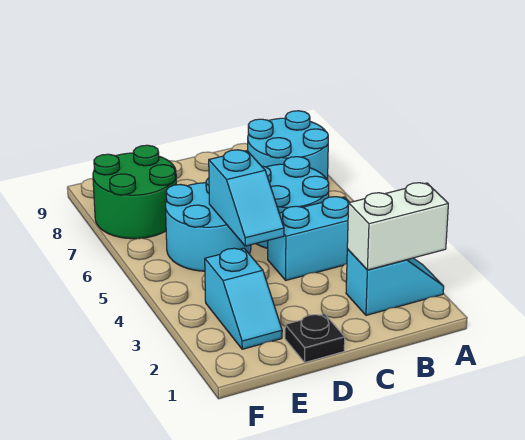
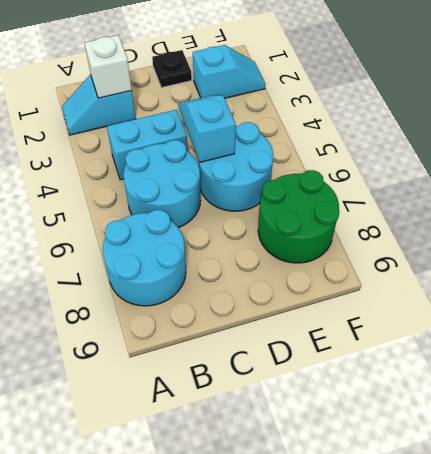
white 1x2 brick [347,183,448,270] -> white 1x1 brick [85,35,132,98]
cyan 1x2 slope [205,248,282,349] -> cyan 1x2 slope turned to [193,45,266,98]

